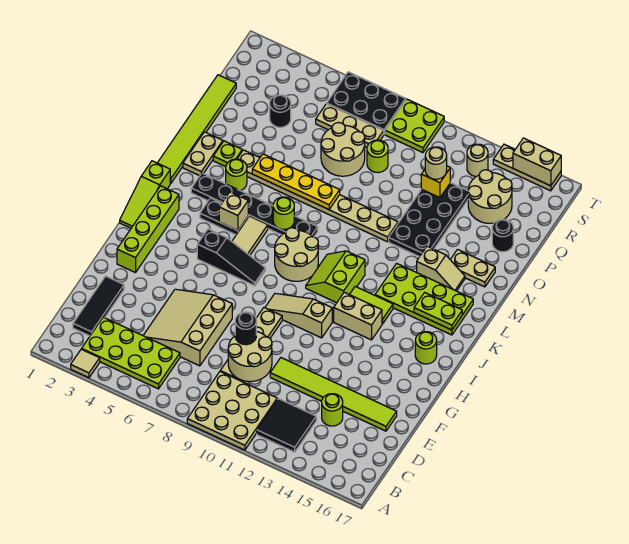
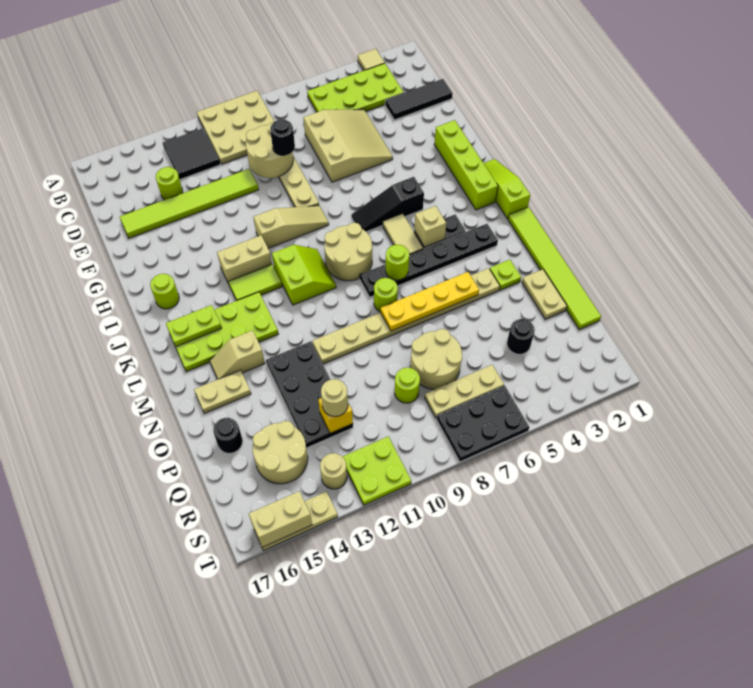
black 1x3 tile [73,276,124,336] -> black 1x3 tile turned to [385,79,453,120]
tan 1x2 plate [183,132,223,176] -> tan 1x2 plate moved to [522,269,567,319]
lime 1x1 round brick [226,159,247,191] -> lime 1x1 round brick moved to [374,278,398,312]
lime 2x2 plate [385,99,444,153] -> lime 2x2 plate moved to [342,437,411,505]

